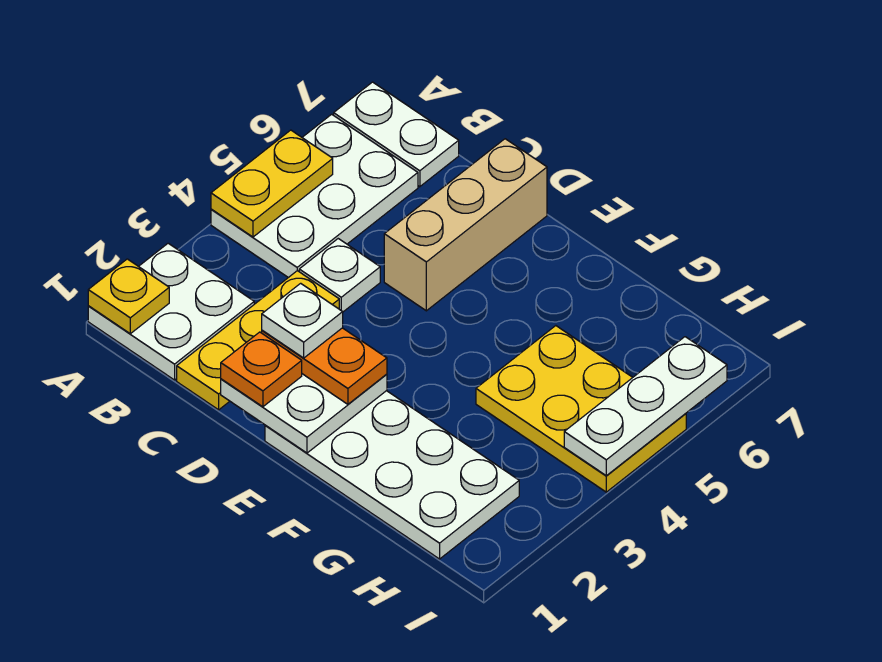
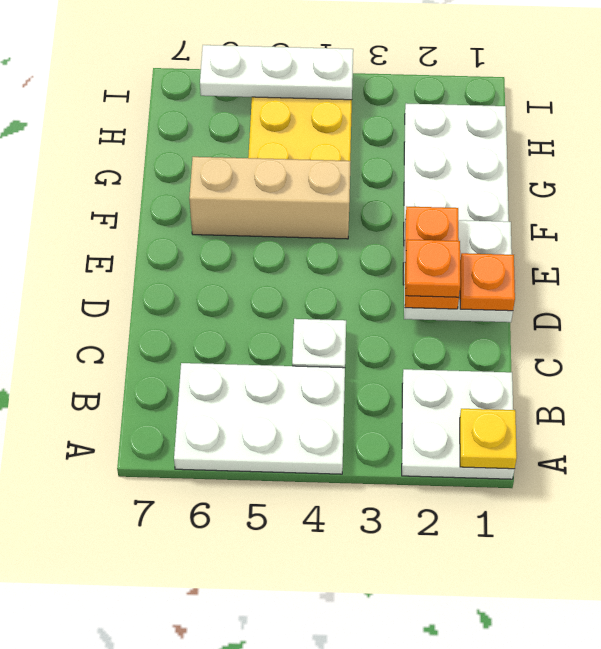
yellow 1x2 plate [211,130,333,237] -> none
white 1x2 plate [334,82,459,187] -> none
yellow 1x3 plate [177,271,339,410] -> none
white 1x1 plate [262,283,343,358] -> orange 1x1 plate [406,239,460,297]
tan 1x3 brick [384,139,547,311] -> tan 1x3 brick moved to [189,157,351,239]

